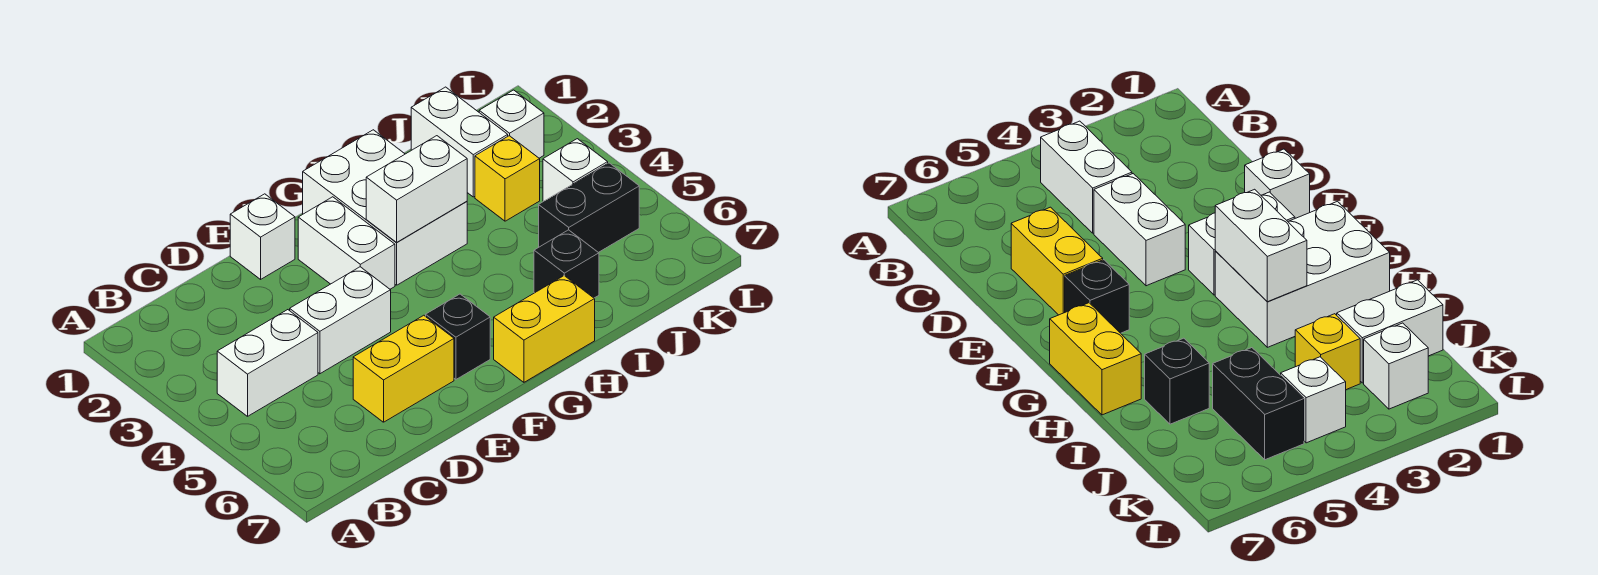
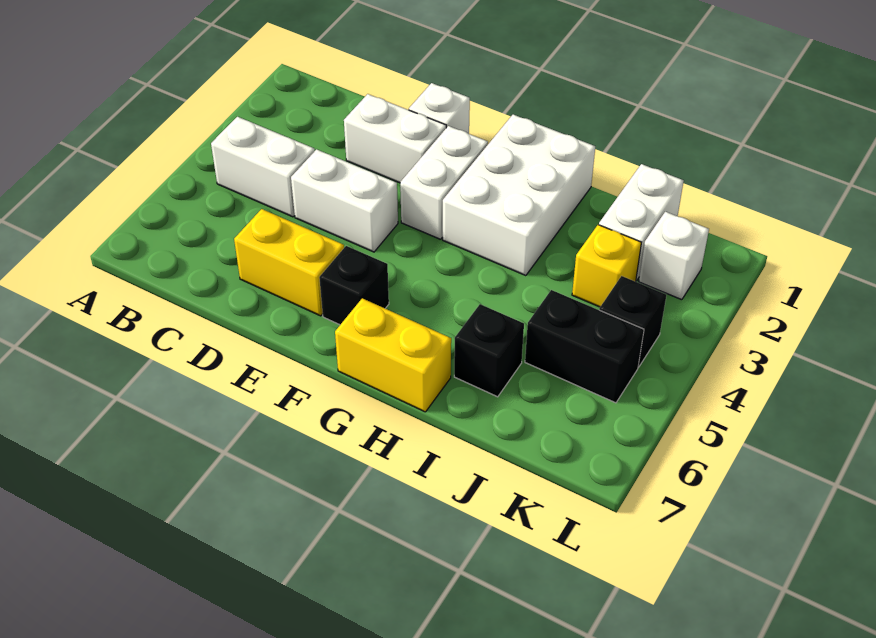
white 1x2 brick [366,136,467,243] -> white 1x2 brick moved to [344,94,446,183]
white 1x1 brick [543,139,608,202] -> black 1x1 brick [599,276,666,367]

